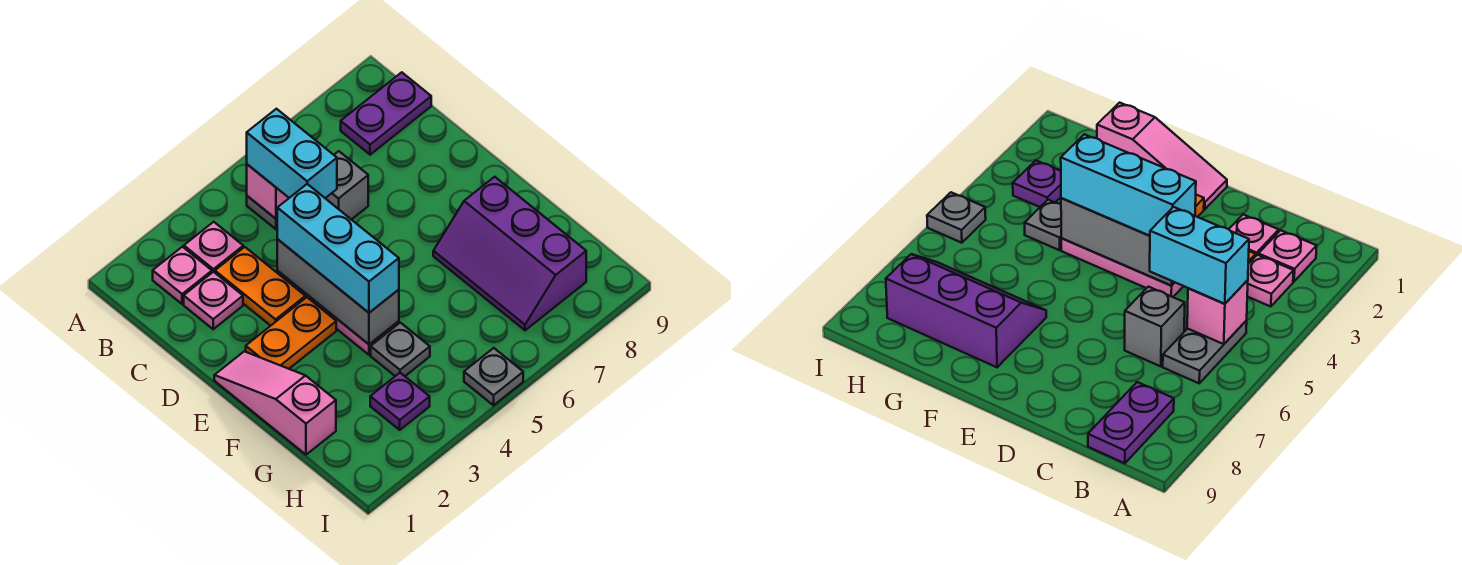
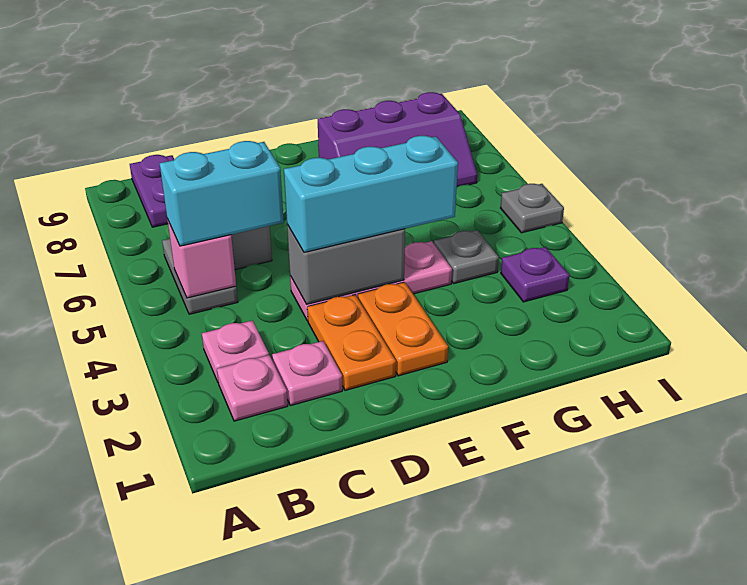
orange 1x2 plate [215,247,305,326] -> orange 1x2 plate turned to [307,295,396,391]
grey 1x3 brick [277,239,399,344] -> grey 1x2 brick [287,225,405,304]
pink 1x3 slope [214,351,336,455] -> none

